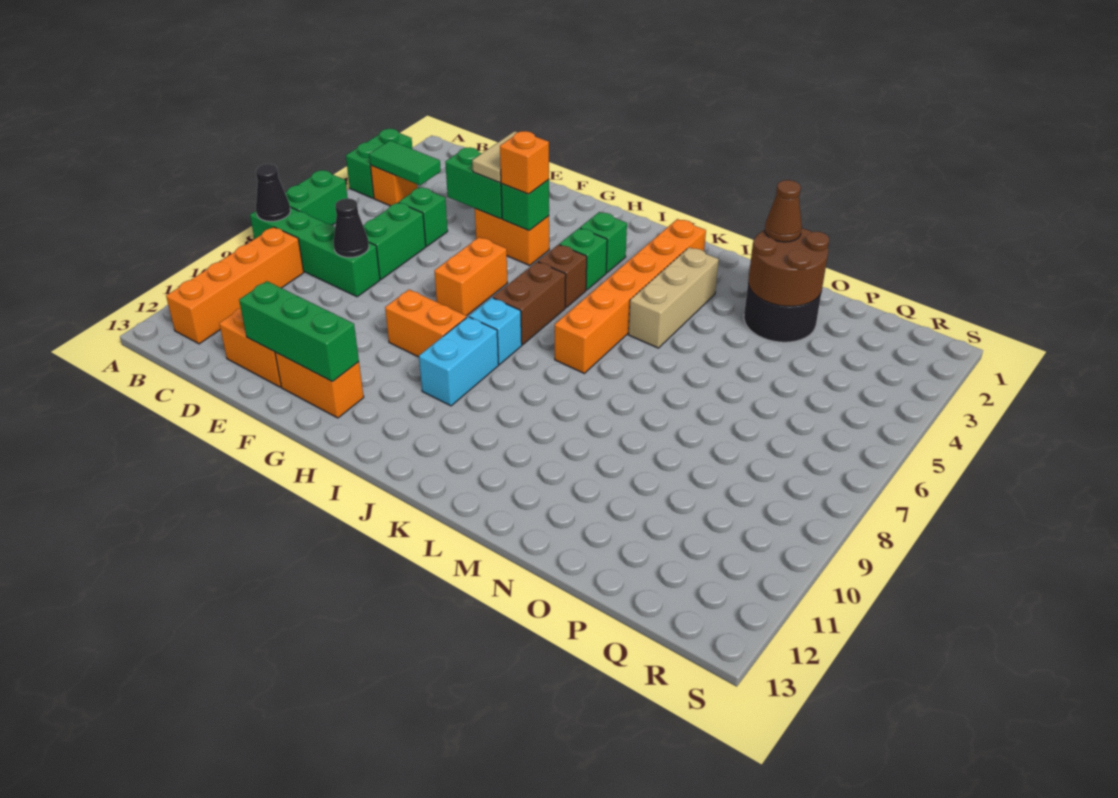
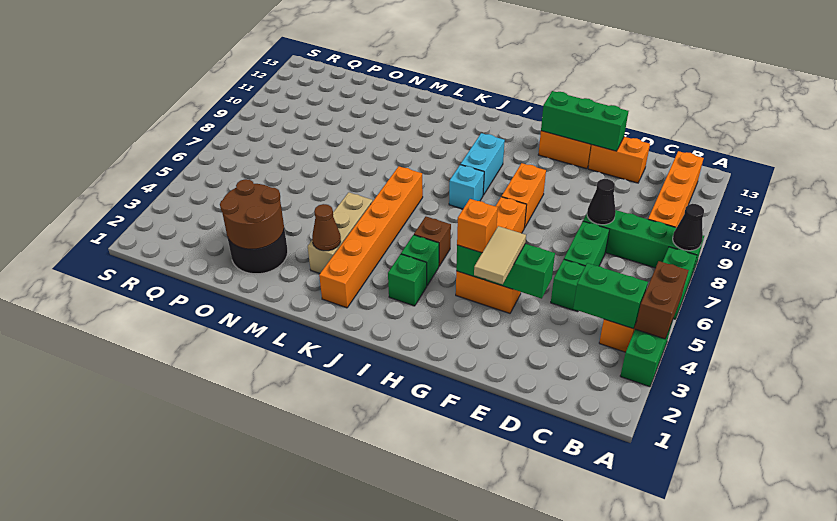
green 1x2 tile [369,141,441,185] -> green 1x2 brick [573,263,648,329]
orange 1x2 brick [385,290,467,357] -> orange 1x2 brick turned to [502,163,546,228]
brown 1x2 brick [493,262,566,345] -> brown 1x2 brick moved to [635,261,688,339]
brown 1x1 cone [765,180,802,242] -> brown 1x1 cone moved to [312,204,341,251]

